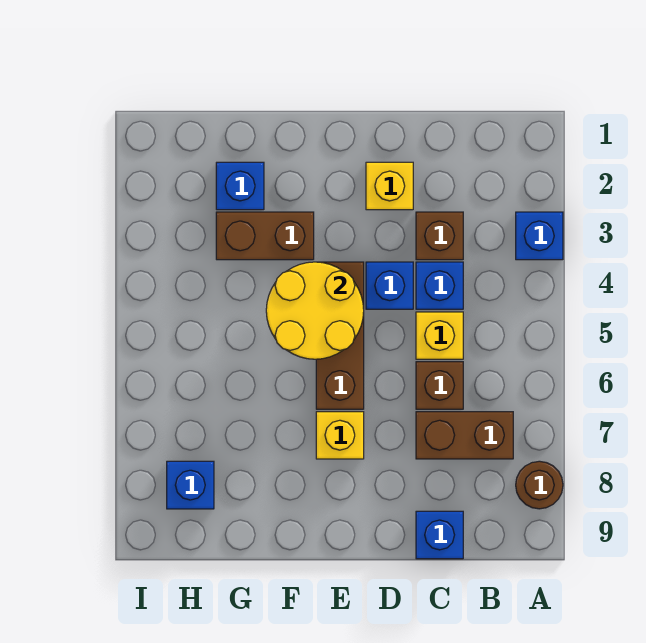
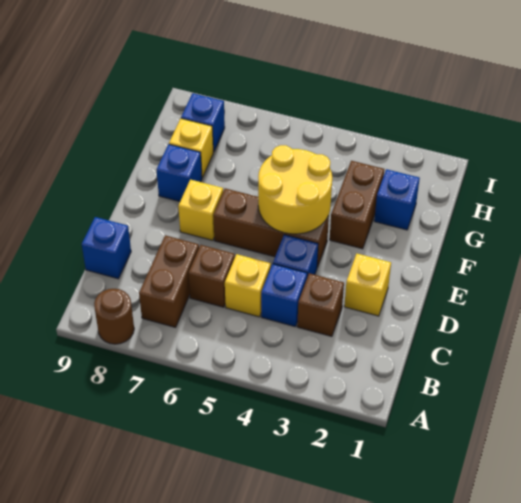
blue 1x1 brick [516,212,563,260] -> blue 1x1 brick moved to [156,144,202,201]
none -> yellow 1x1 brick [169,119,213,178]

